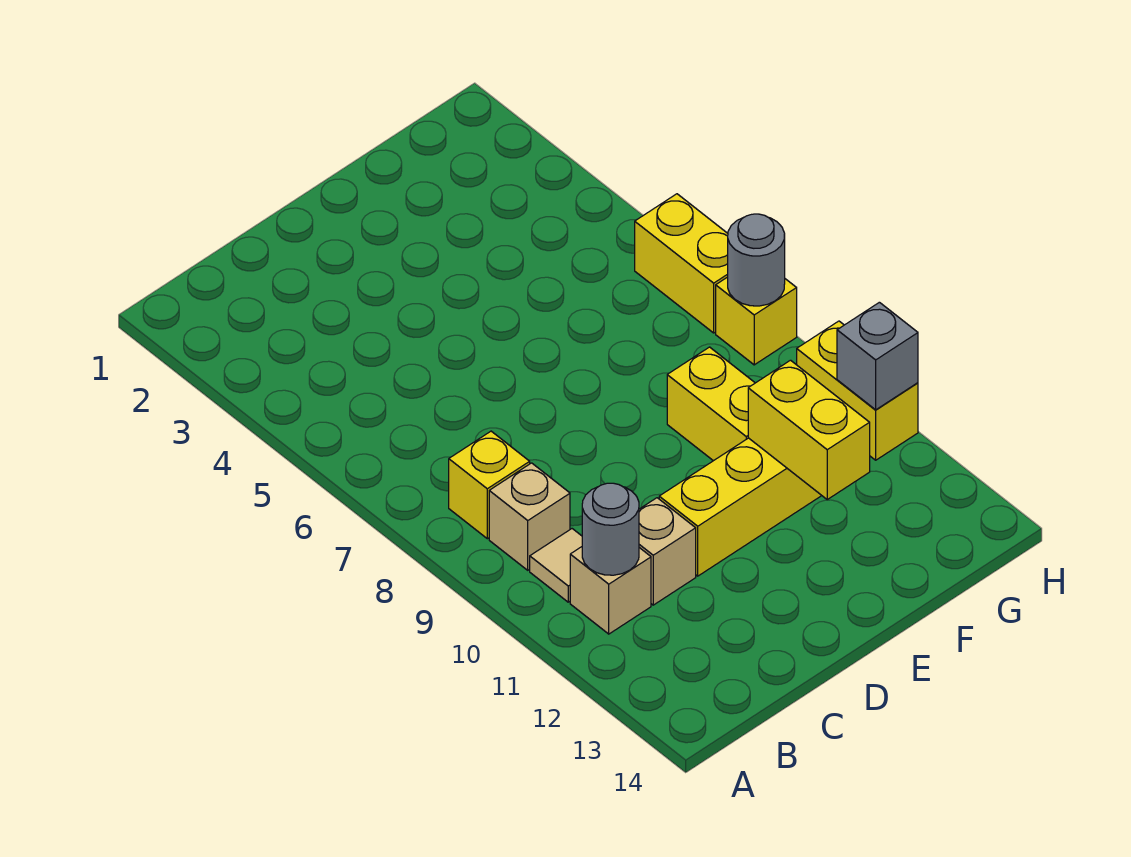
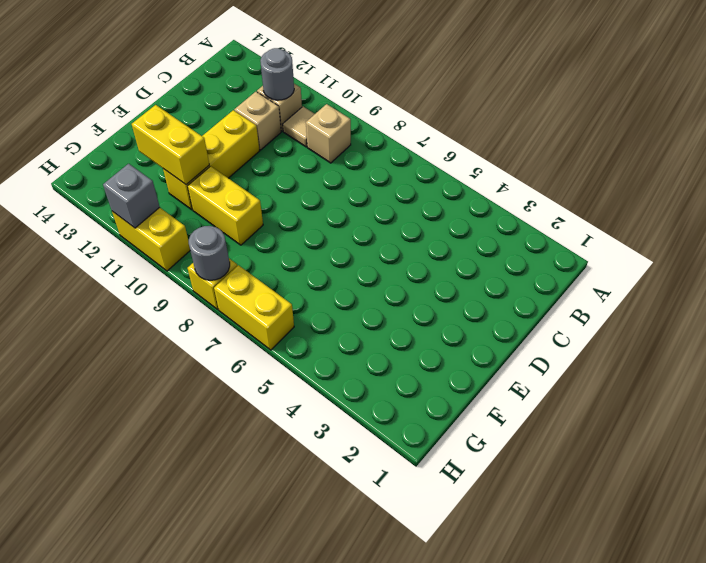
yellow 1x1 brick [449,431,530,539] -> none

